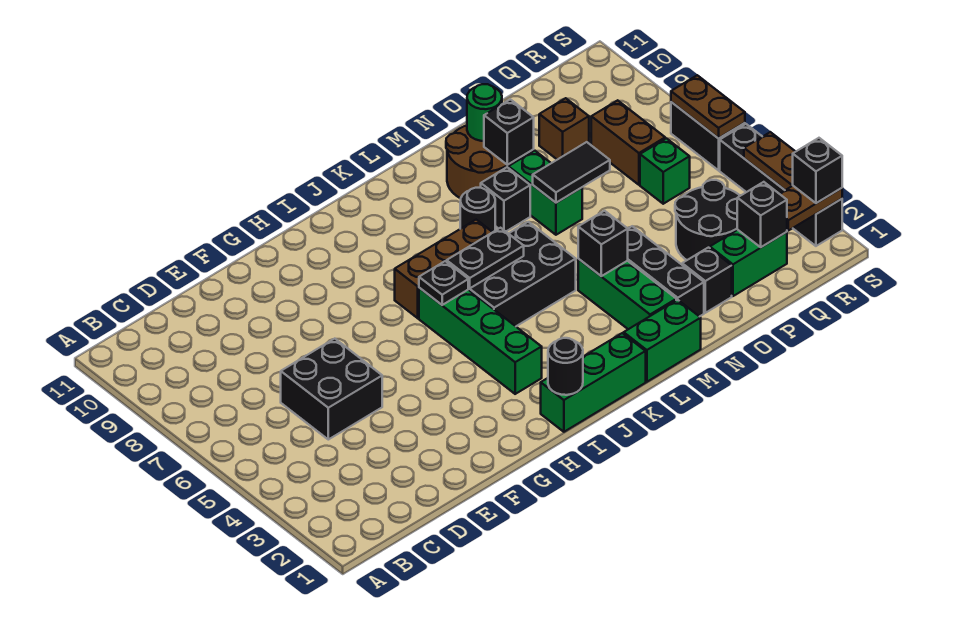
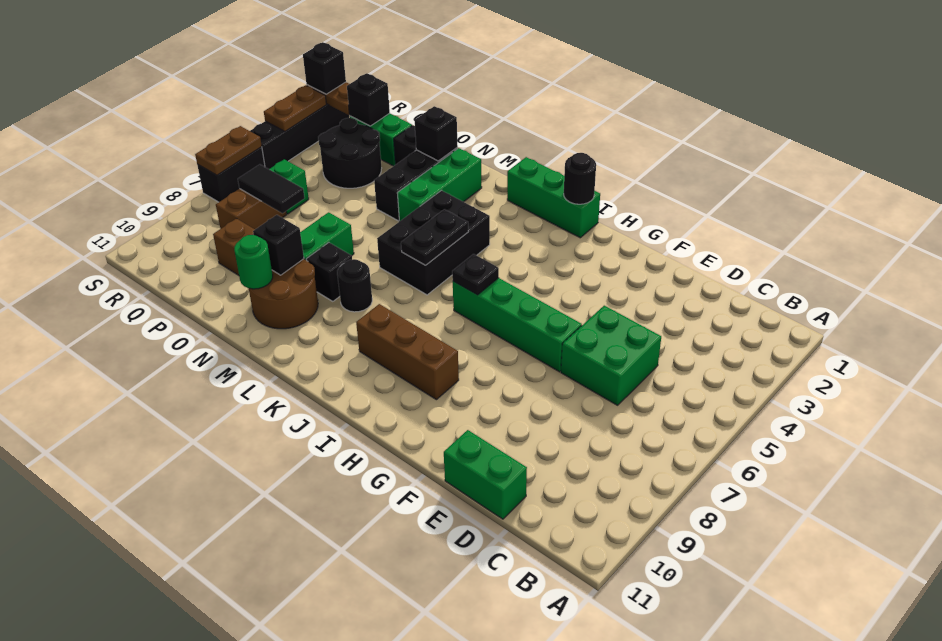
black 2x2 brick [281,339,382,440] -> green 2x2 brick [561,306,661,405]
green 1x4 brick [419,288,542,394] -> green 1x4 brick turned to [453,278,582,372]
brown 1x3 brick [395,220,492,318] -> brown 1x3 brick moved to [356,304,459,400]
black 2x3 brick [468,222,576,326] -> black 2x3 brick turned to [377,190,490,295]
black 1x2 plate [447,228,524,288] -> black 1x2 plate turned to [401,209,468,265]
green 1x2 brick [624,300,701,382] -> green 1x2 brick moved to [444,430,527,519]
black 1x1 brick [578,211,628,276] -> black 1x1 brick moved to [415,106,458,161]
black 1x2 tile [533,142,610,203] -> black 1x2 tile moved to [238,164,305,213]

